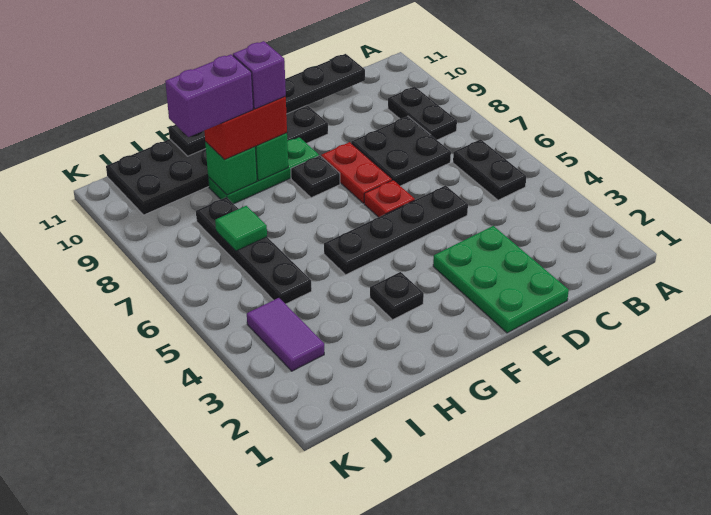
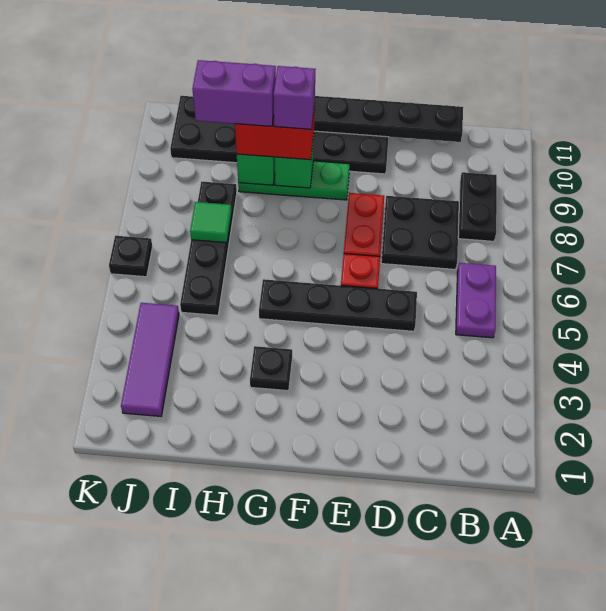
black 1x2 plate [453,139,526,200] -> purple 1x2 plate [456,263,496,338]
green 2x3 plate [433,226,569,333] -> none
black 1x1 plate [291,156,340,198] -> black 1x1 plate moved to [109,236,152,277]
purple 1x2 tile [247,298,324,371] -> purple 1x3 tile [121,303,179,416]

